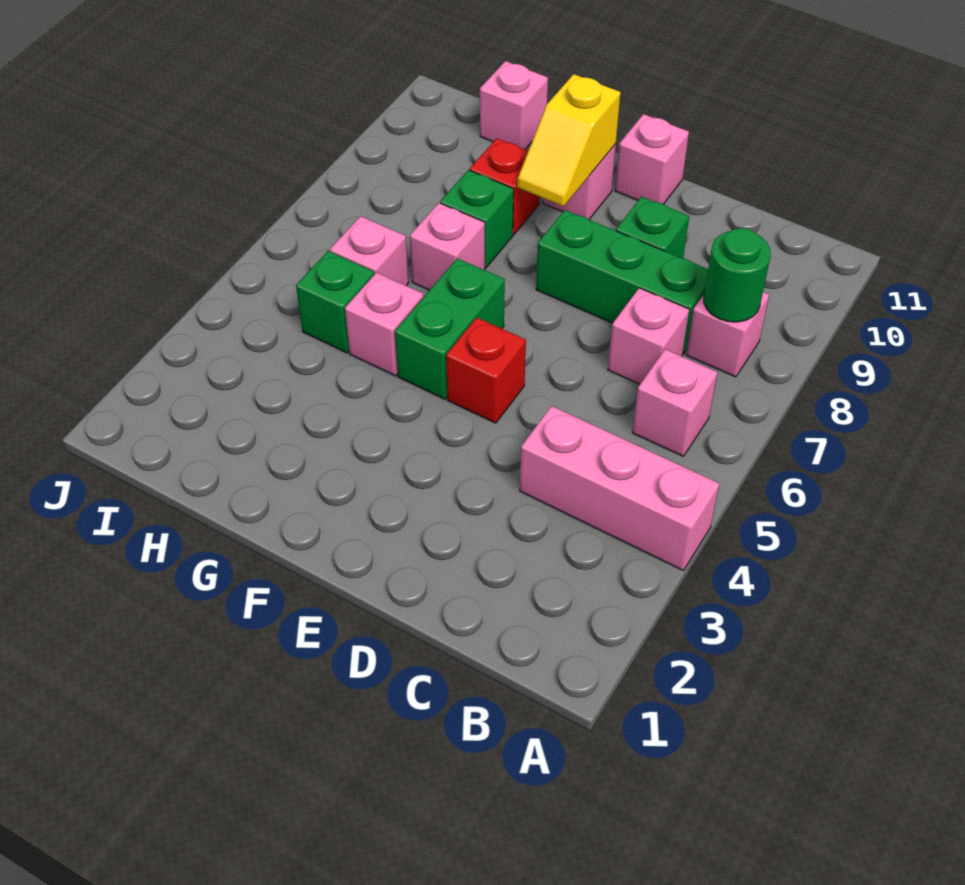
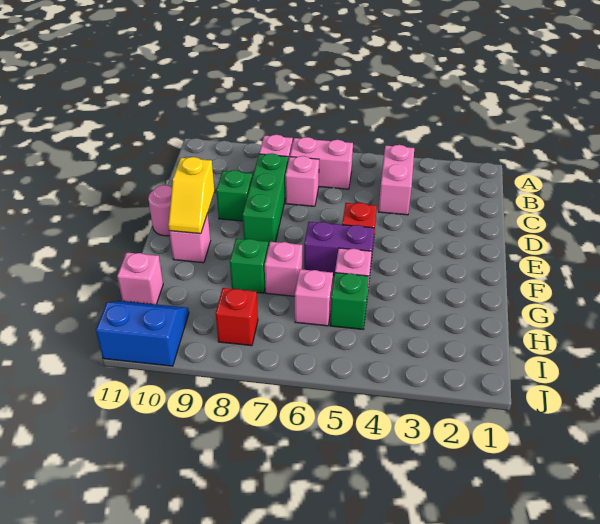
pink 1x3 brick [520,406,719,571] -> pink 1x2 brick [379,145,414,215]
pink 1x1 brick [632,349,717,456] -> pink 1x2 brick [290,137,353,189]
green 1x1 round brick [704,228,771,322] -> none
pink 1x1 brick [615,114,689,204] -> pink 1x1 round brick [148,185,172,236]
green 1x2 brick [395,258,505,399] -> purple 1x2 brick [304,222,374,275]
yellow 1x2 slope [517,74,621,207] -> yellow 1x2 slope turned to [168,157,214,234]
red 1x1 brick [470,138,540,235] -> red 1x1 brick moved to [215,288,258,346]
none -> blue 2x2 slope [96,301,189,366]

